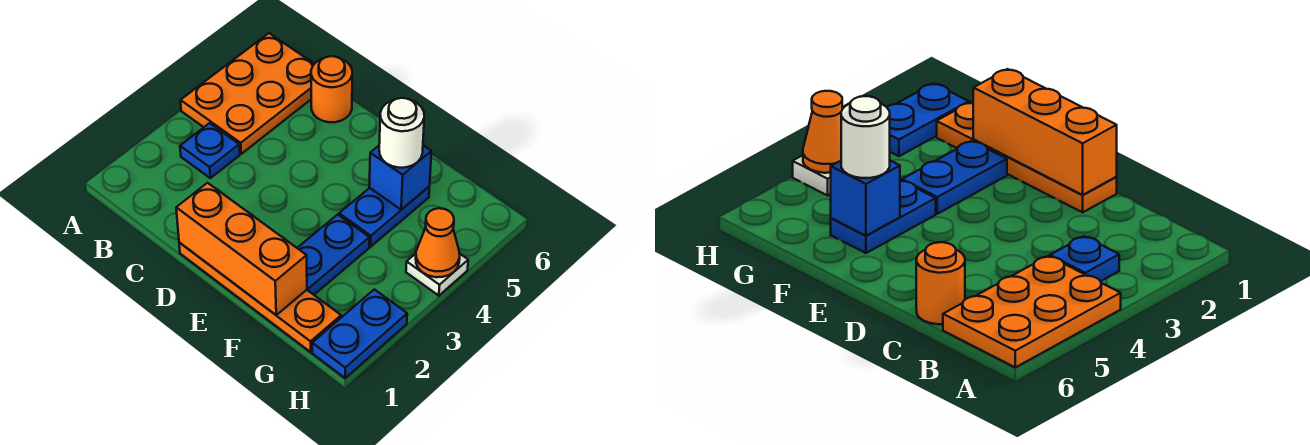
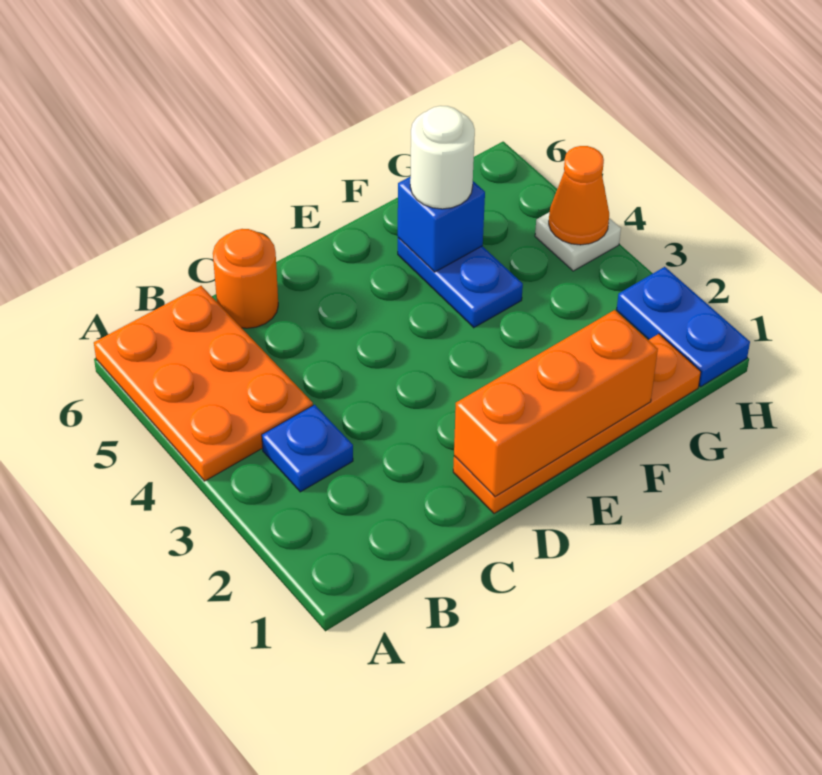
blue 1x2 plate [298,215,369,295] -> none

